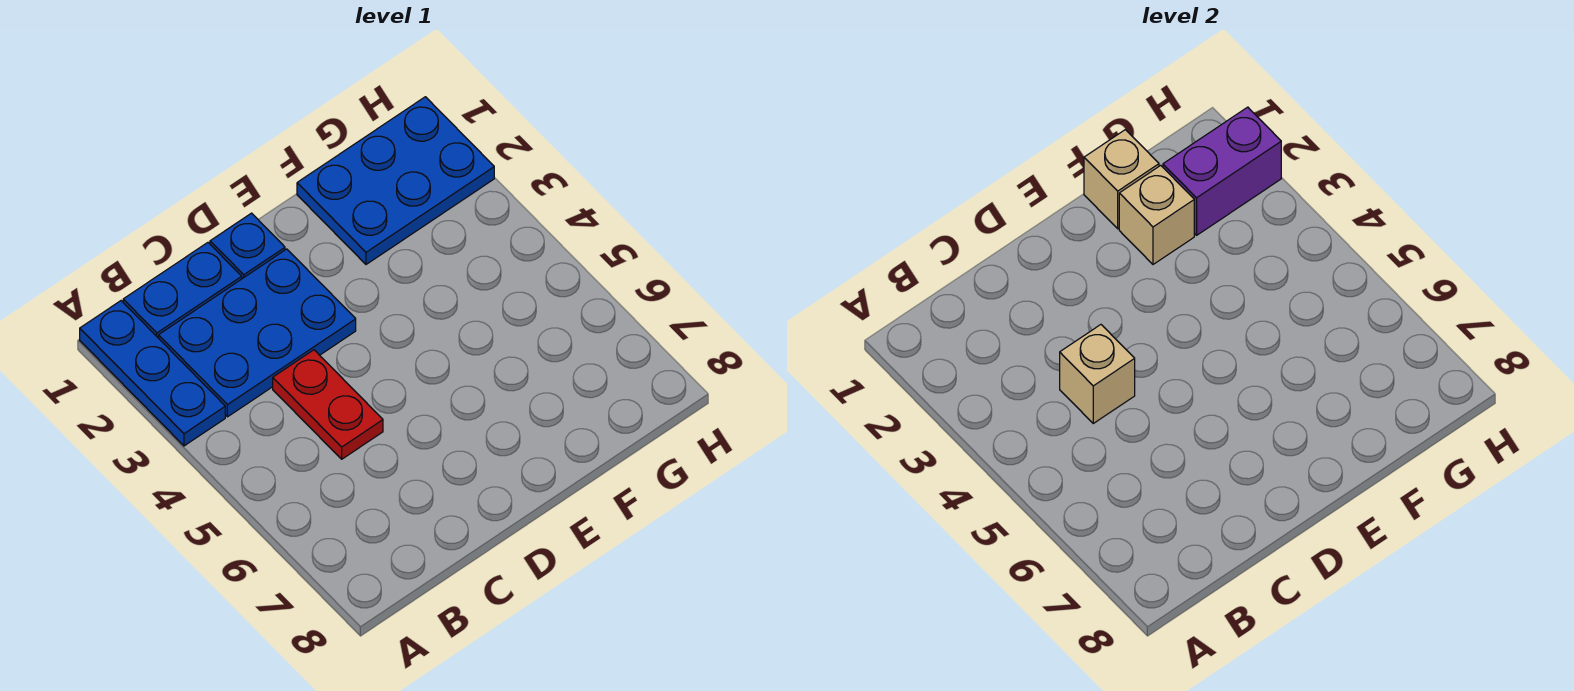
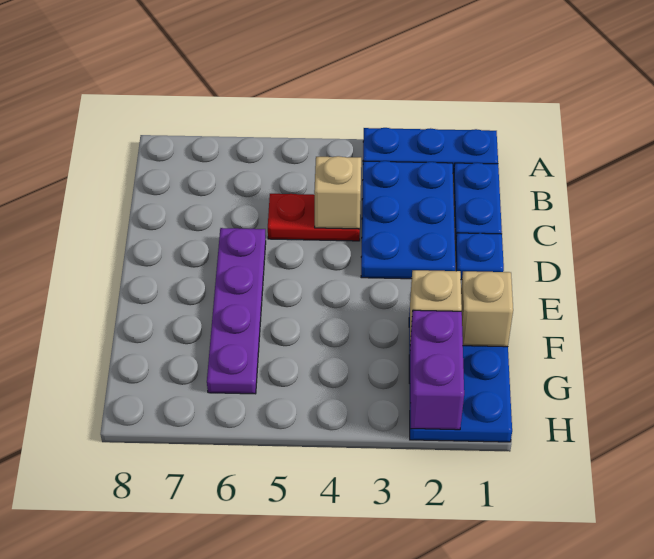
none -> purple 1x4 plate [207,228,266,394]

